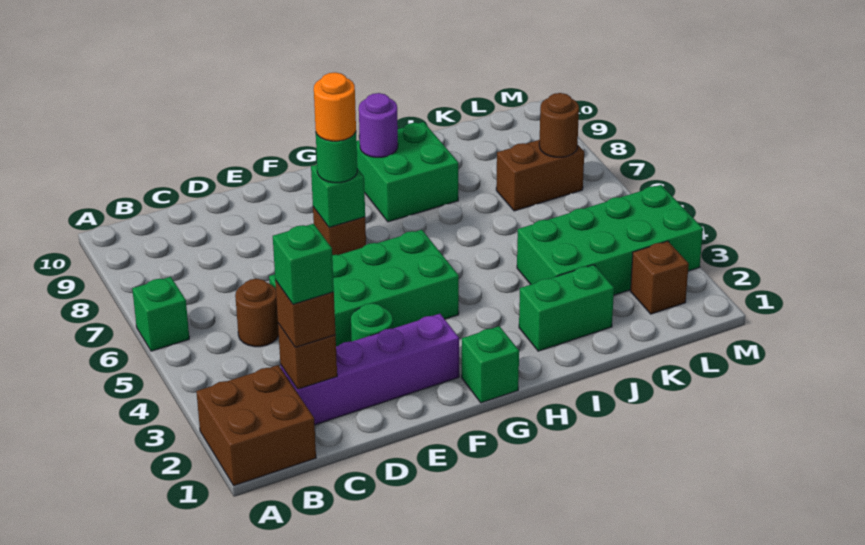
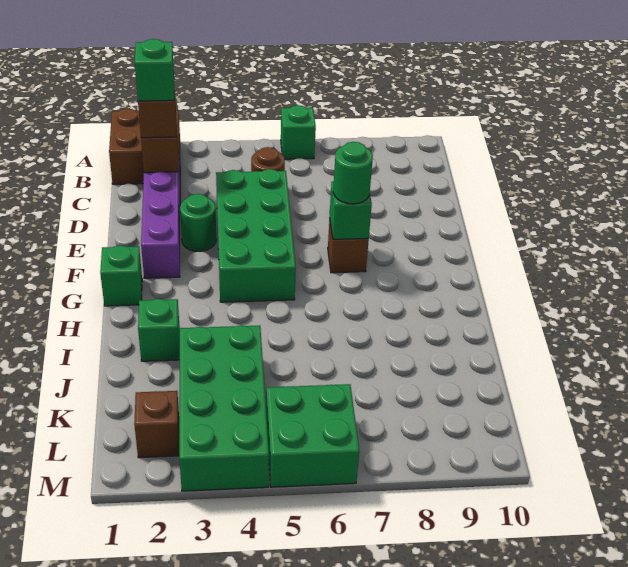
orange 1x1 round brick [314,72,356,141] -> none
green 2x2 brick [356,122,458,222] -> green 2x2 brick moved to [266,384,359,487]
purple 1x1 round brick [359,93,398,157] -> none
green 1x2 brick [519,265,614,351] -> green 1x1 brick [138,299,180,361]
brown 1x2 brick [496,140,584,211] -> none
brown 1x1 round brick [539,93,579,157] -> none

